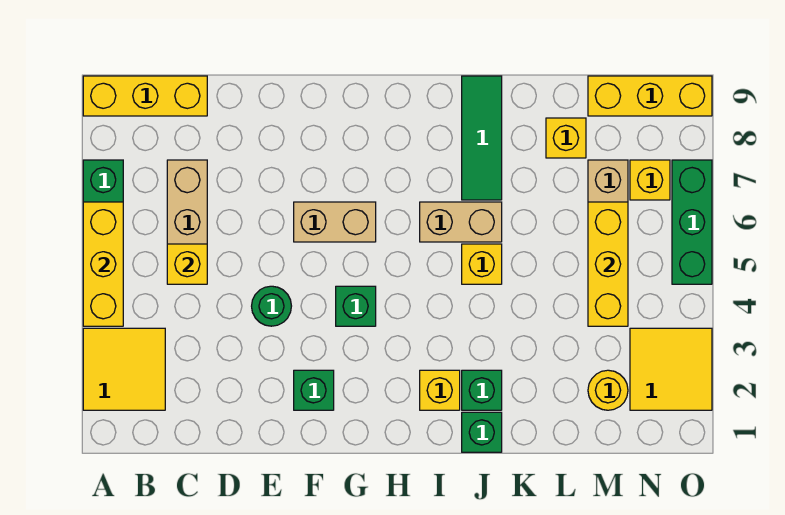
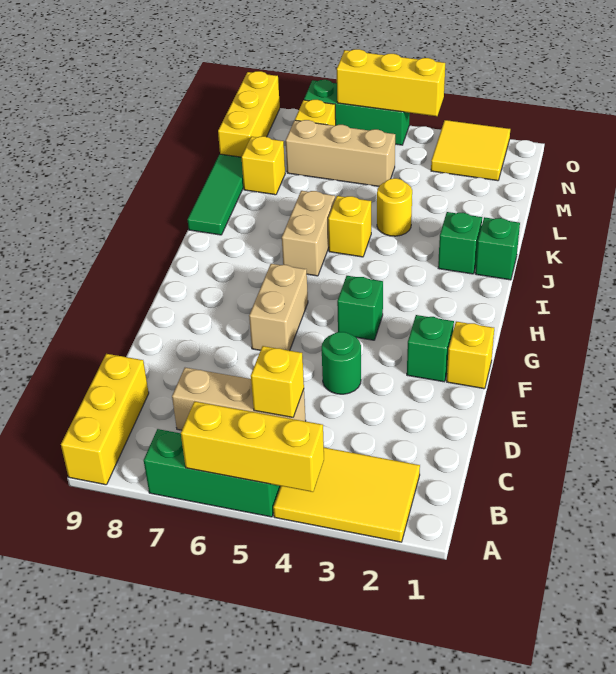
yellow 2x2 tile [83,328,165,410] -> yellow 2x3 tile [273,448,420,542]
yellow 1x1 brick [420,370,460,410] -> yellow 1x1 brick moved to [447,322,494,389]
green 1x3 tile [462,76,502,200] -> green 1x3 tile turned to [187,154,244,235]
yellow 1x1 round brick [588,370,628,410] -> yellow 1x1 round brick moved to [377,178,412,236]
yellow 1x3 brick [588,202,628,326] -> yellow 1x3 brick moved to [337,49,445,116]

